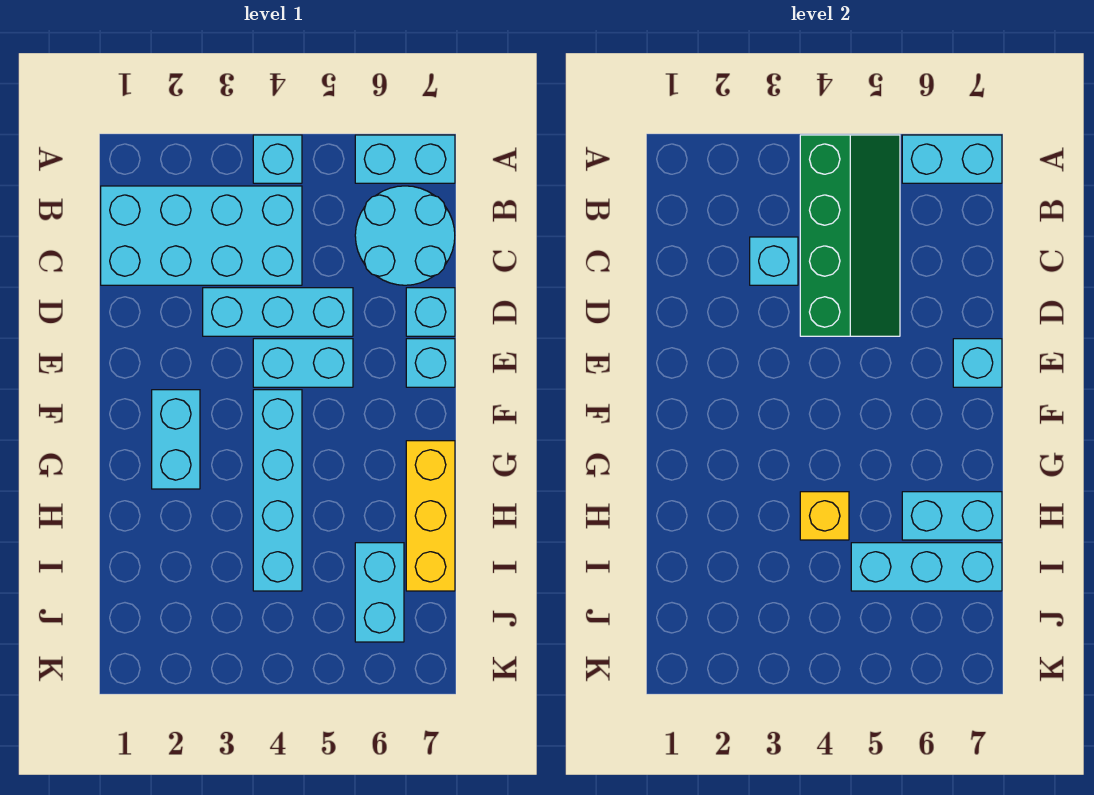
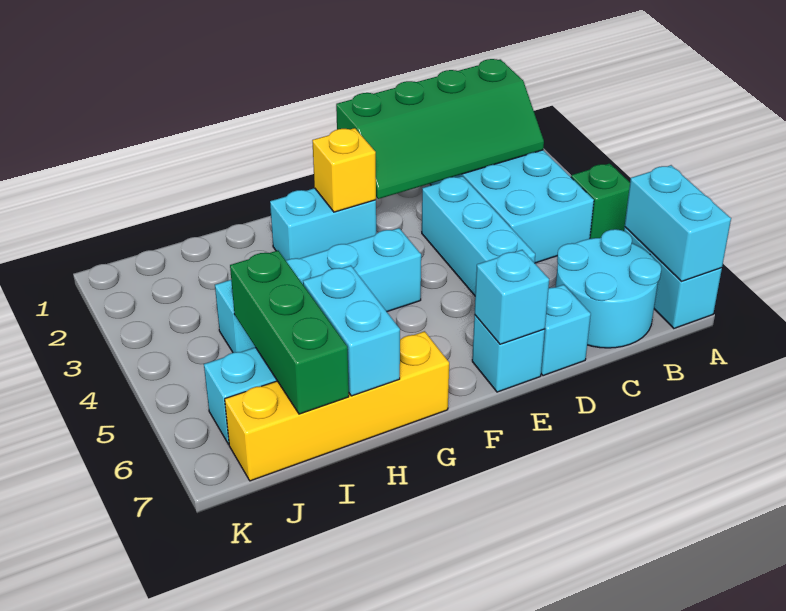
cyan 1x1 brick [253,135,302,183] -> green 1x1 brick [571,163,630,239]
green 2x4 slope [800,135,900,336] -> green 2x4 slope moved to [336,59,544,199]
cyan 1x1 brick [750,237,798,285] -> none
cyan 1x2 brick [253,339,353,387] -> none
yellow 1x3 brick [406,441,455,591] -> yellow 1x4 brick [225,331,449,481]
yellow 1x1 brick [800,492,849,540] -> yellow 1x1 brick moved to [312,128,376,212]
cyan 1x3 brick [851,543,1002,591] -> green 1x3 brick [230,251,349,414]

